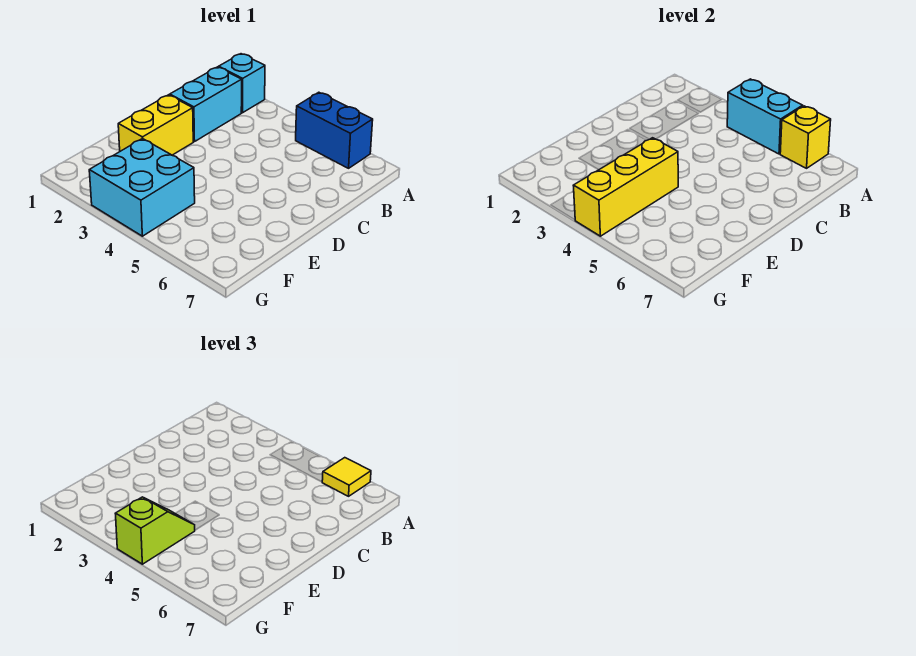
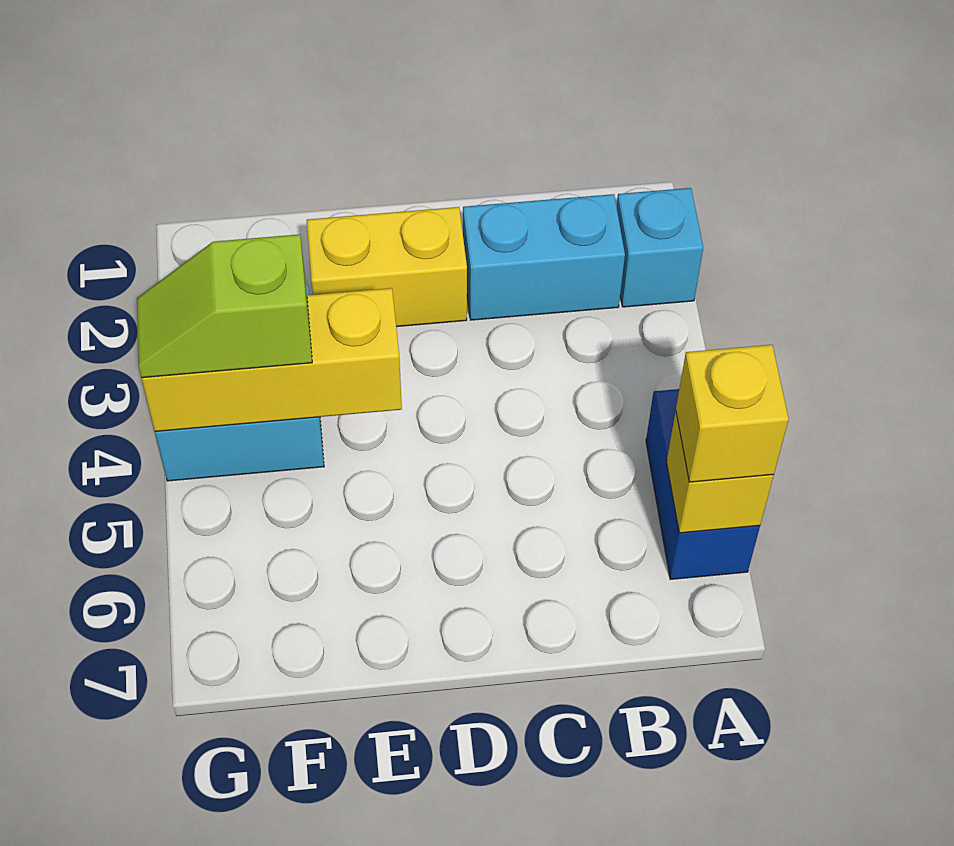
cyan 1x2 brick [727,79,803,154] -> none
yellow 1x1 tile [322,458,371,496] -> yellow 1x1 brick [676,345,789,482]
lime 1x2 slope [115,497,195,564] -> lime 1x2 slope turned to [137,234,312,378]

